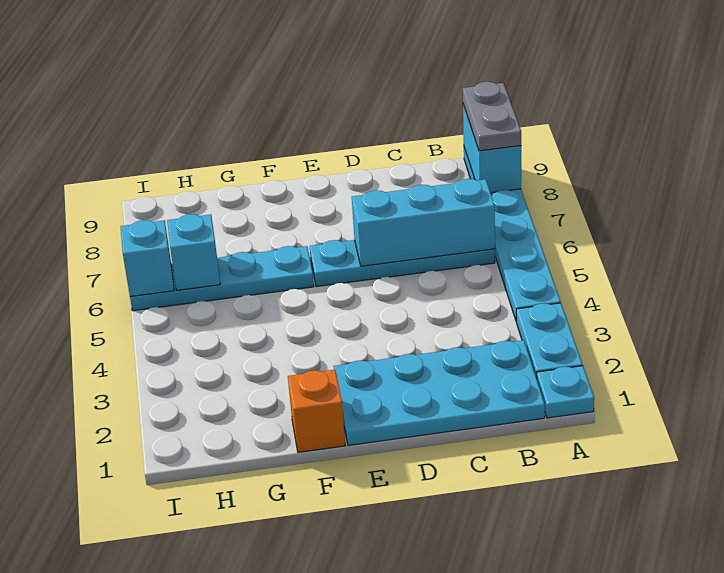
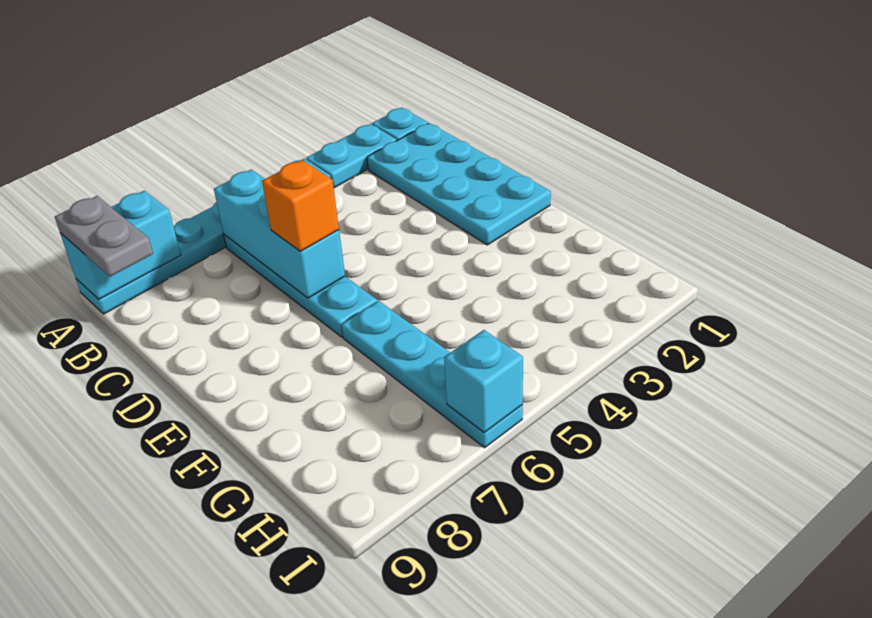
grey 1x2 plate [463,82,521,151] -> grey 1x2 plate turned to [55,196,153,277]
orange 1x1 brick [288,370,346,452] -> orange 1x1 brick moved to [262,160,339,251]
cyan 1x1 brick [167,214,220,290] -> none

